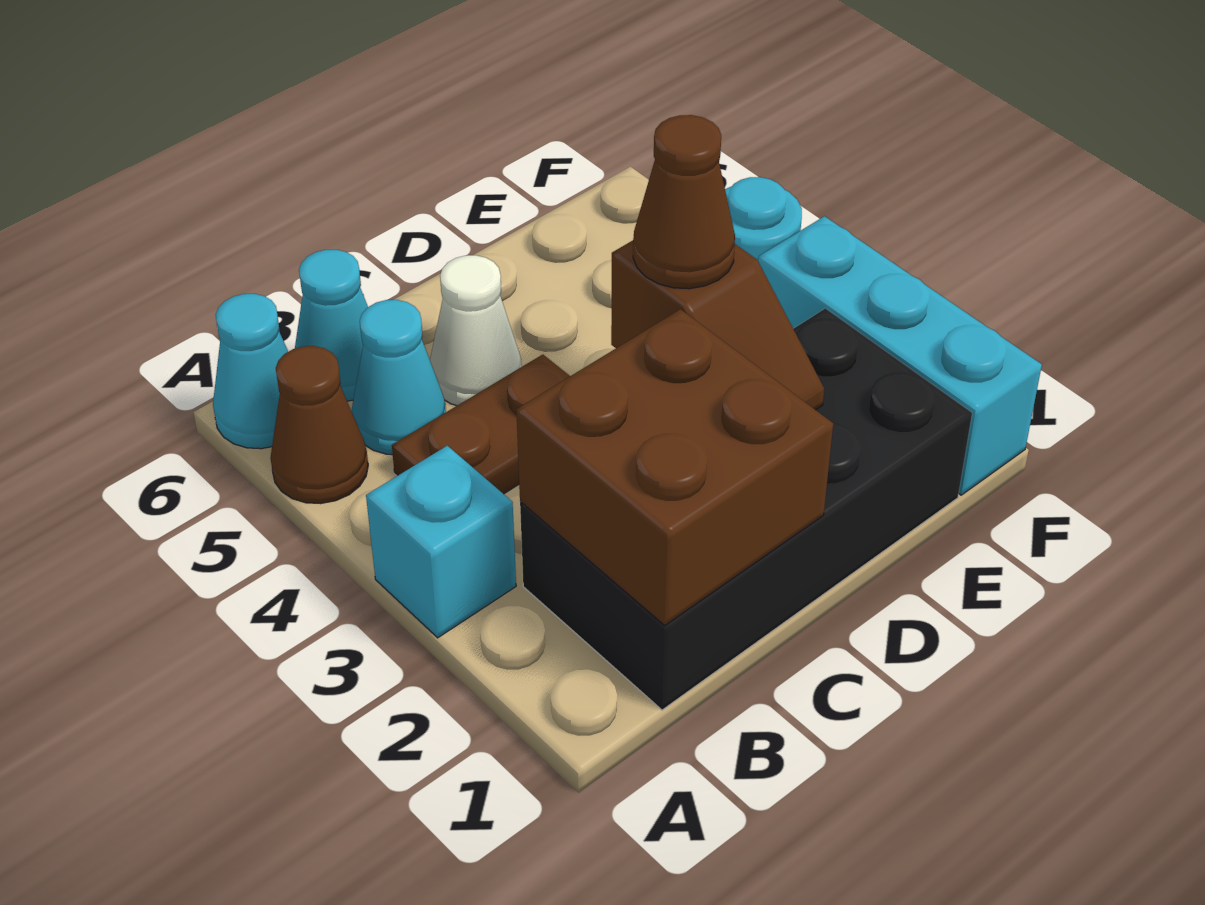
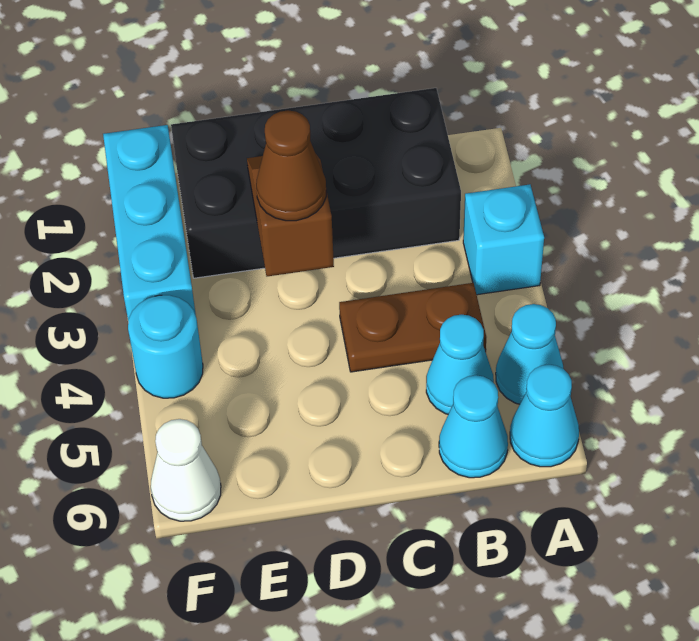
brown 1x1 cone [271,346,368,504] -> cyan 1x1 cone [496,304,563,404]
brown 2x2 brick [516,309,833,625] -> none
white 1x1 cone [430,255,522,406] -> white 1x1 cone moved to [151,419,221,521]

